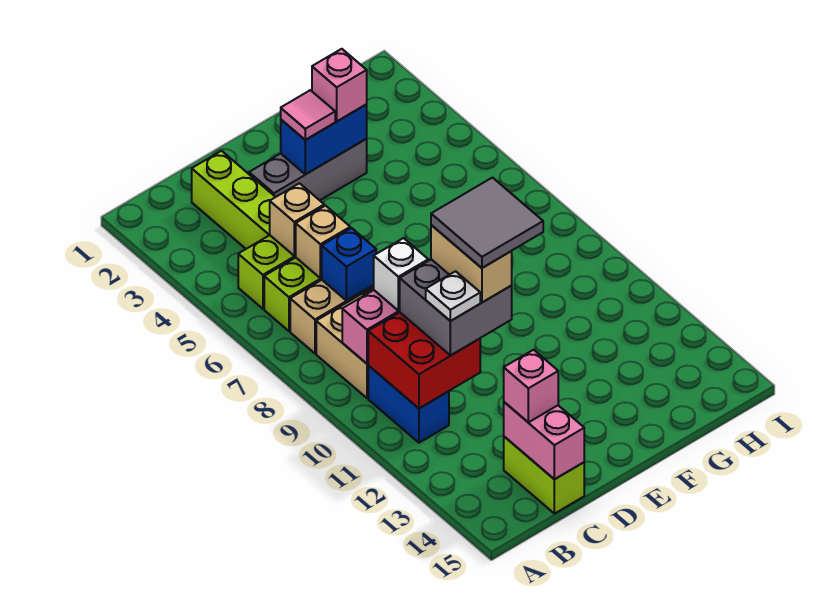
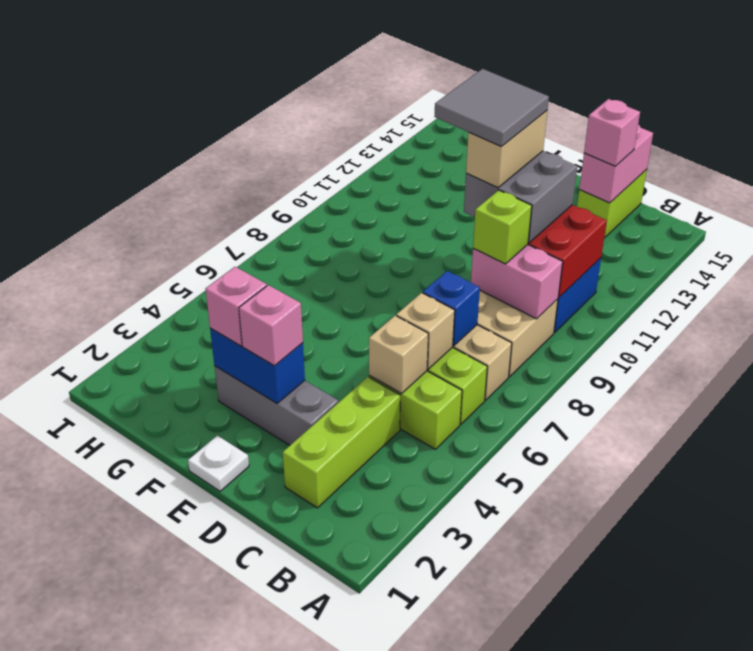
white 1x1 brick [374,238,428,311] -> lime 1x1 brick [473,190,532,264]
white 1x1 plate [426,271,480,321] -> white 1x1 plate moved to [188,435,249,491]
pink 1x1 tile [281,90,335,140] -> pink 1x1 brick [239,285,303,366]

